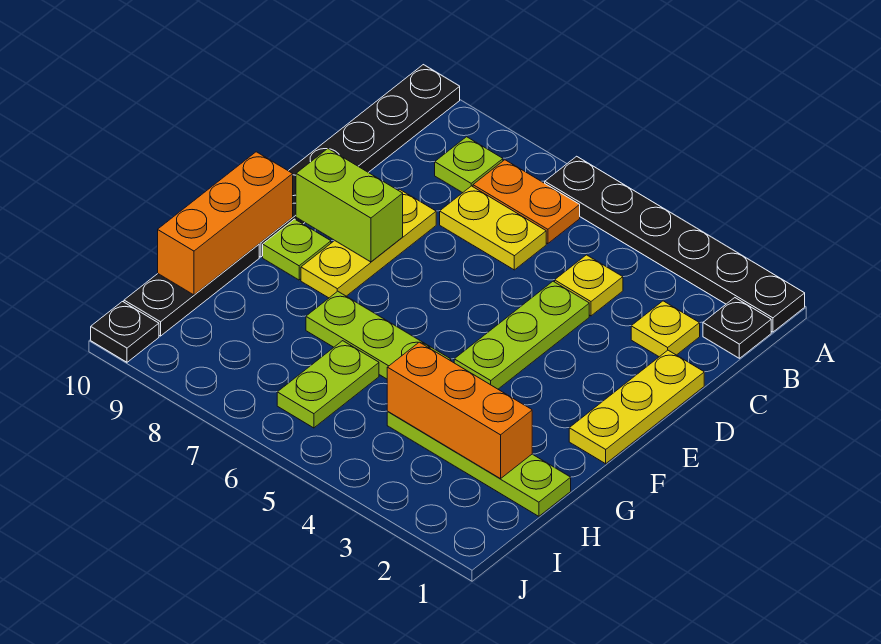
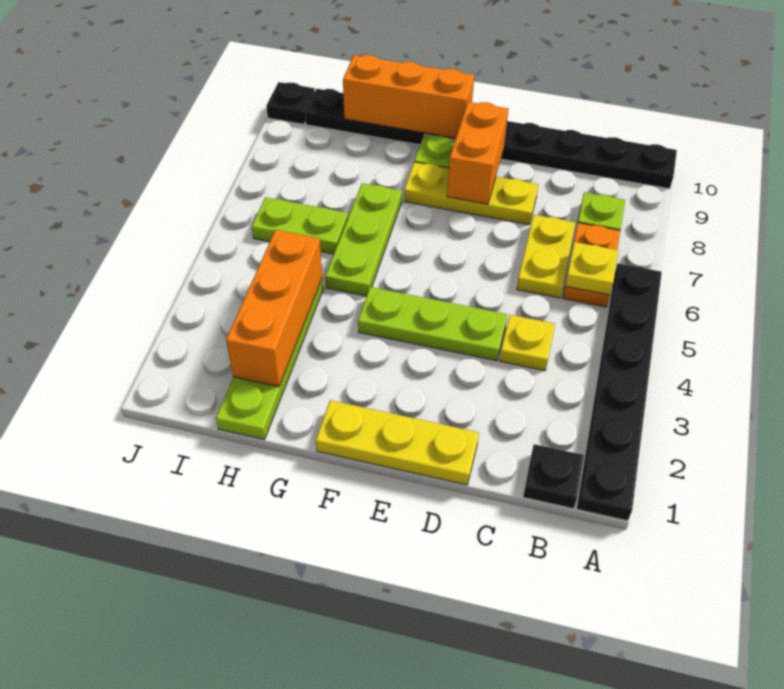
yellow 1x1 plate [631,301,700,357] -> yellow 1x1 plate moved to [565,242,618,295]
lime 1x2 brick [296,149,403,262] -> orange 1x2 brick [447,102,508,204]

